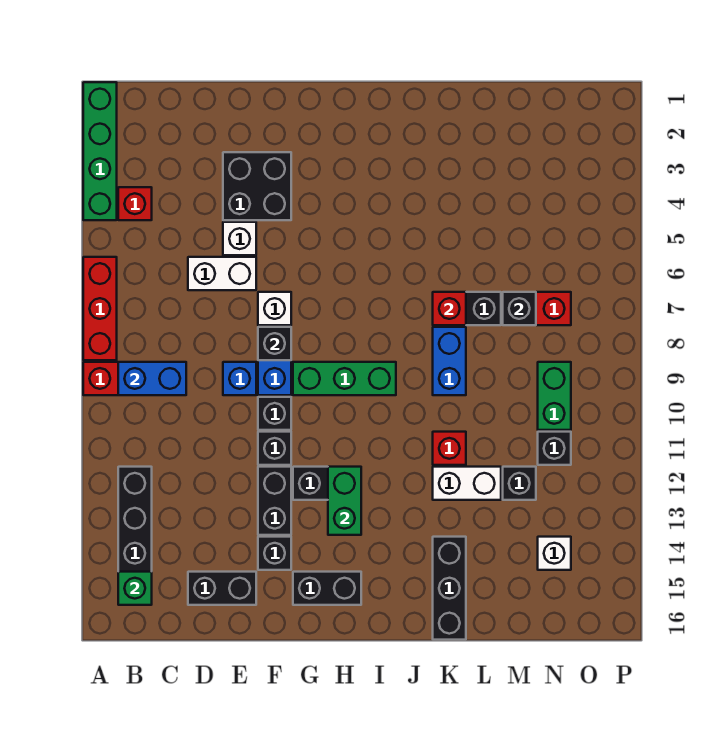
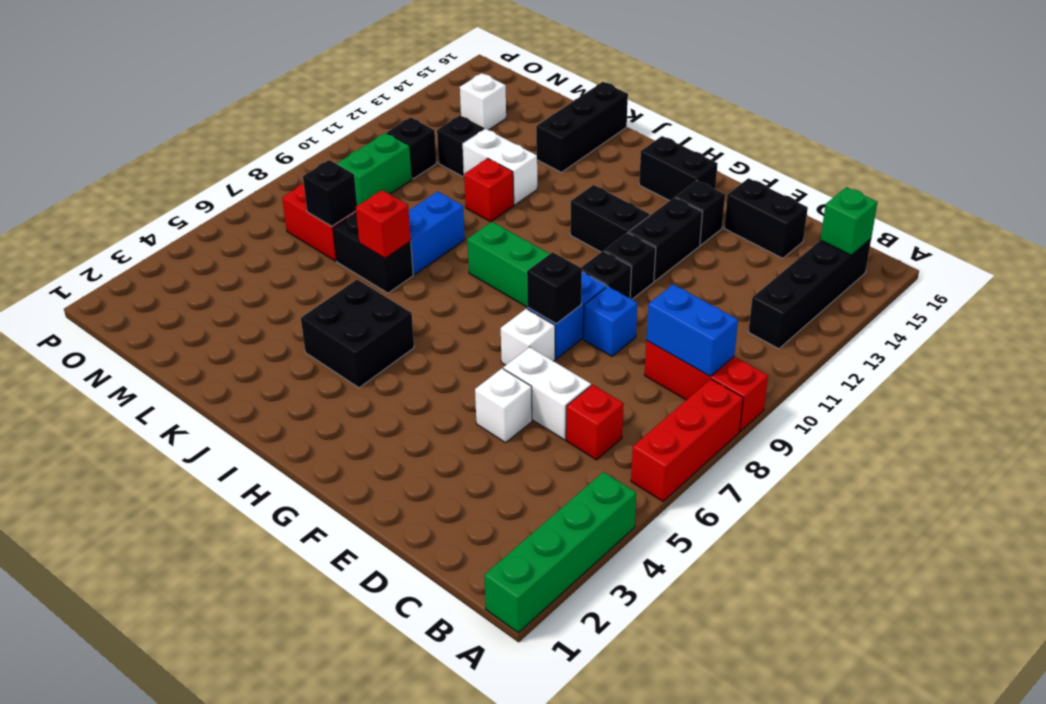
red 1x1 brick [118,187,152,220] -> red 1x1 brick moved to [566,385,624,460]
black 2x2 brick [223,152,291,220] -> black 2x2 brick moved to [301,280,414,388]
green 1x2 brick [328,467,361,535] -> none

